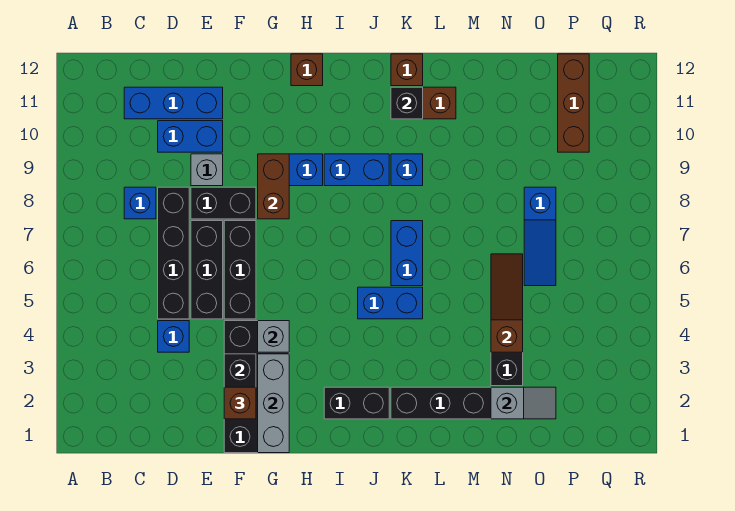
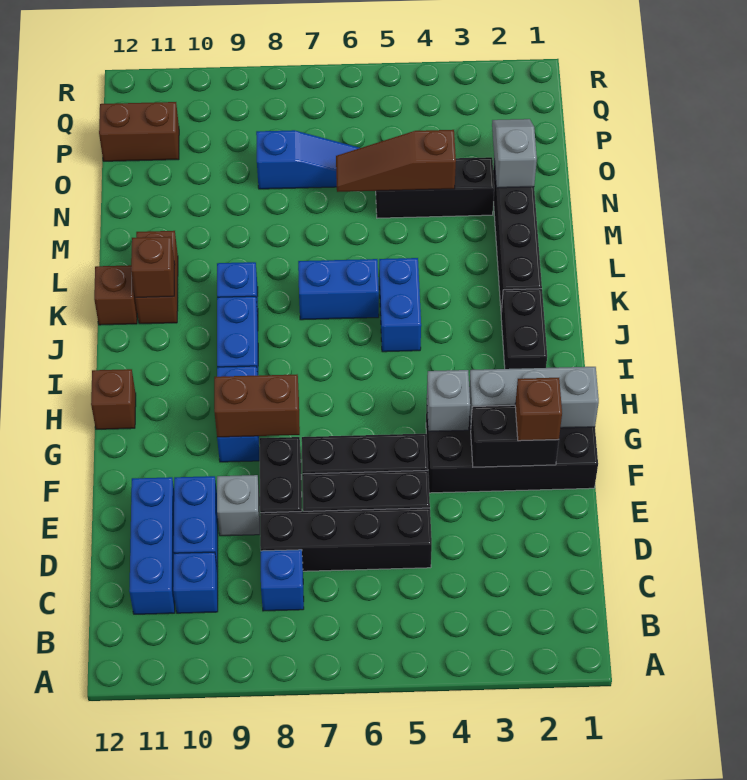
blue 1x1 brick [158,321,189,352] -> blue 1x1 brick moved to [173,552,218,613]
black 1x1 brick [391,87,423,119] -> brown 1x1 brick [131,237,175,298]
brown 1x3 brick [558,54,589,152] -> brown 1x2 brick [99,102,179,161]

